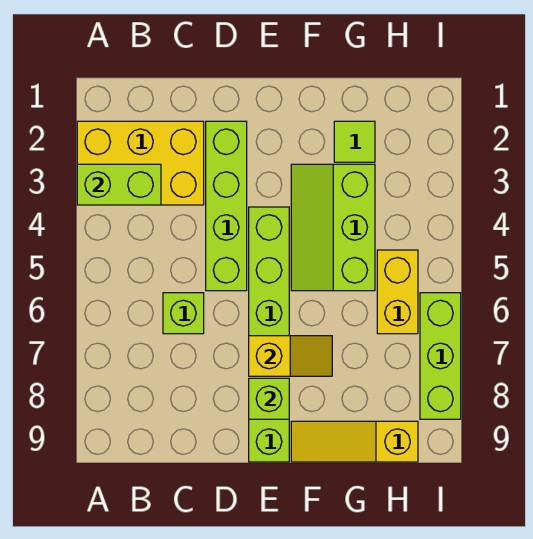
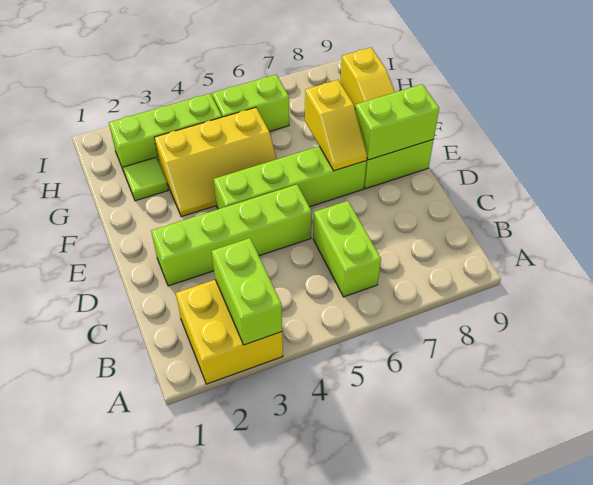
yellow 2x3 brick [77,121,204,205] -> yellow 2x2 brick [176,280,283,384]
lime 1x1 brick [163,293,204,334] -> lime 1x2 brick [313,201,381,297]
yellow 1x2 slope [249,336,332,376] -> yellow 1x2 slope turned to [305,80,367,171]
lime 1x1 brick [249,378,289,419] -> lime 1x2 brick [355,84,439,160]
lime 2x3 slope [291,164,375,291] -> yellow 2x3 slope [154,107,277,217]
yellow 1x2 brick [377,250,418,334] -> lime 1x2 brick [212,75,289,132]
lime 1x3 brick [420,293,461,419] -> lime 1x3 brick moved to [109,94,222,172]

